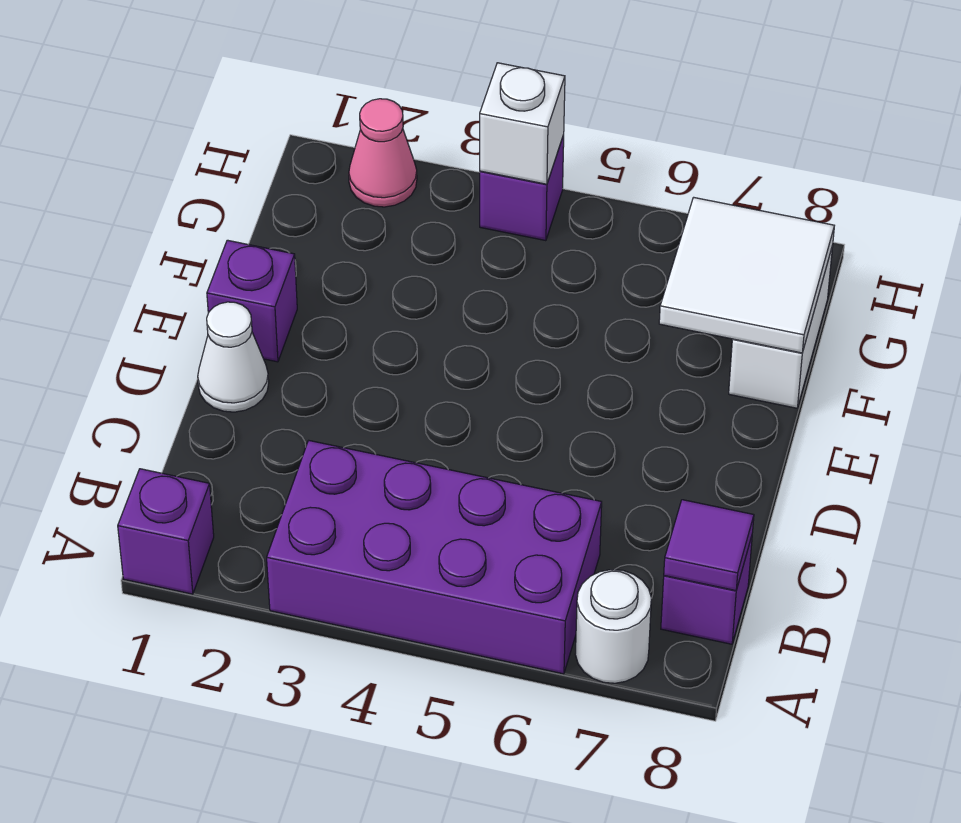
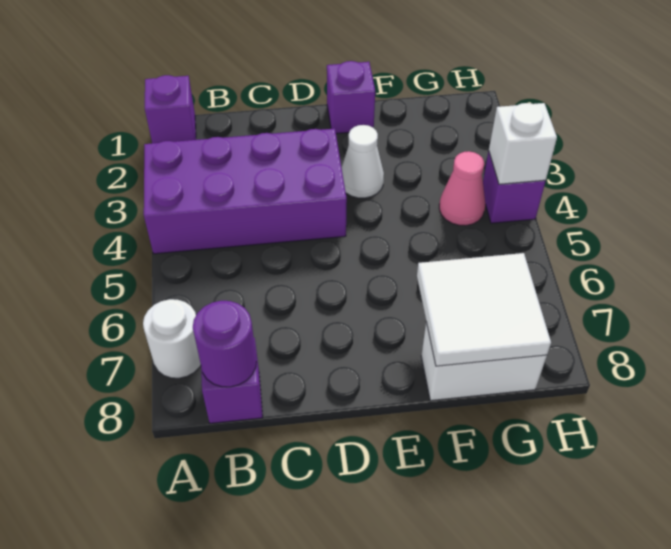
purple 2x4 brick [267,440,602,674] -> purple 2x4 brick turned to [144,128,347,254]
purple 1x1 tile [664,500,754,591] -> purple 1x1 round brick [193,301,256,387]
white 1x1 cone [198,302,269,412] -> white 1x1 cone moved to [342,125,384,198]
pink 1x1 cone [349,99,417,207] -> pink 1x1 cone moved to [439,151,485,226]

